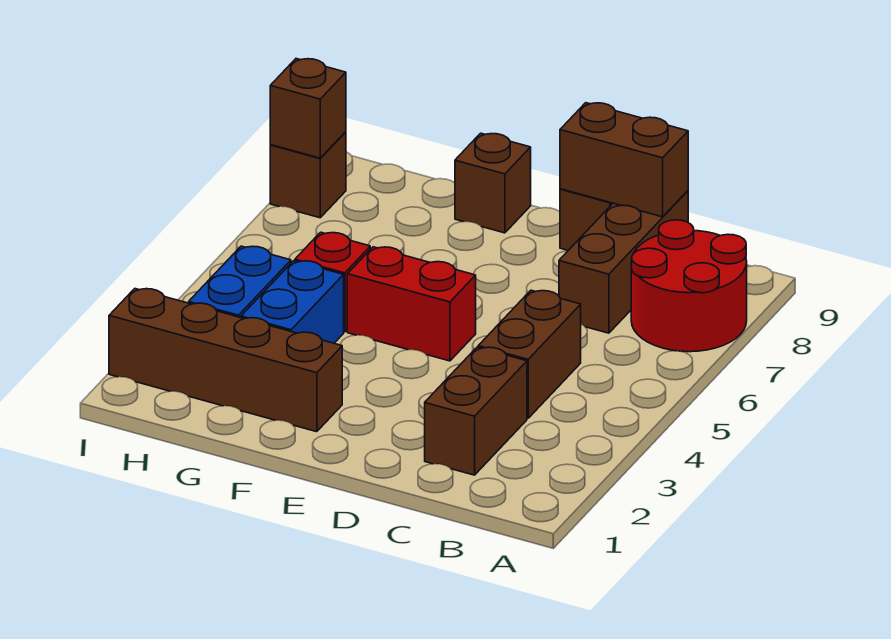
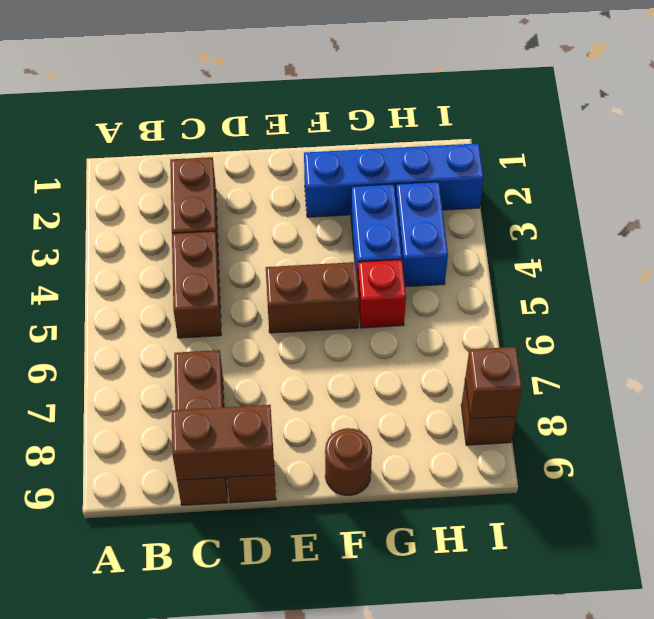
red 2x2 round brick [631,220,747,352] -> none
red 1x2 brick [347,247,476,361] -> brown 1x2 brick [266,262,359,333]
brown 1x4 brick [109,289,342,432] -> blue 1x4 brick [304,143,484,217]
brown 1x1 brick [455,133,531,233] -> brown 1x1 round brick [325,428,372,496]

